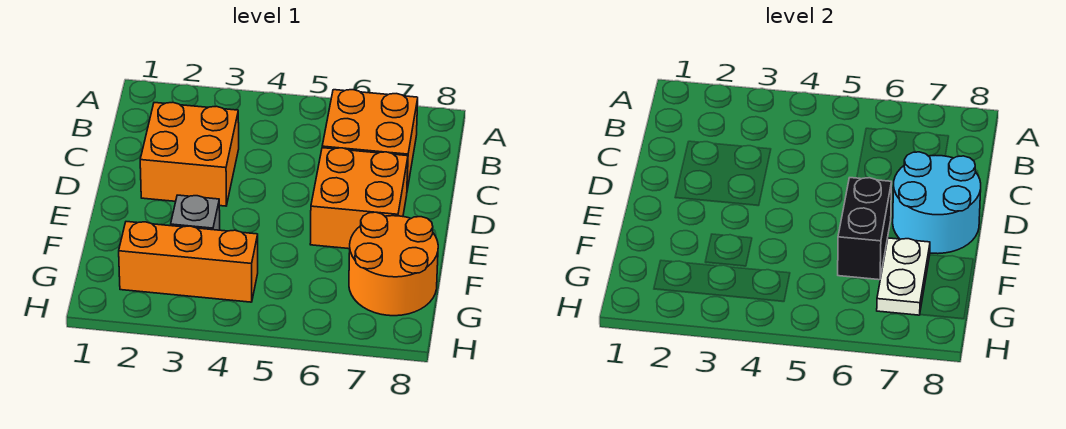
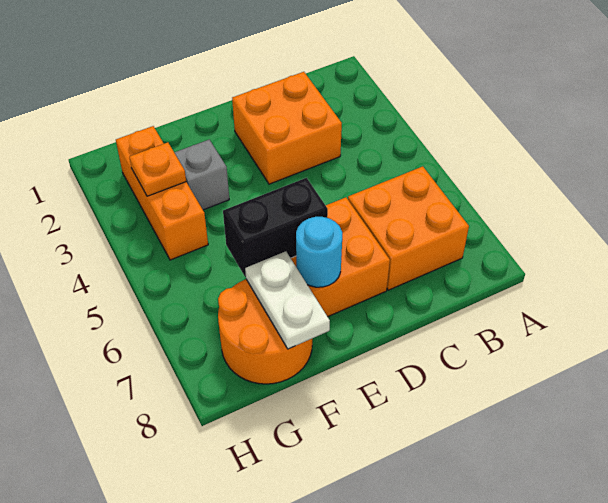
cyan 2x2 round brick [893,152,981,254] -> cyan 1x1 round brick [296,217,342,287]
white 1x2 plate [877,238,930,315] -> white 1x2 plate turned to [245,251,330,349]
none -> orange 1x1 plate [129,142,186,196]

